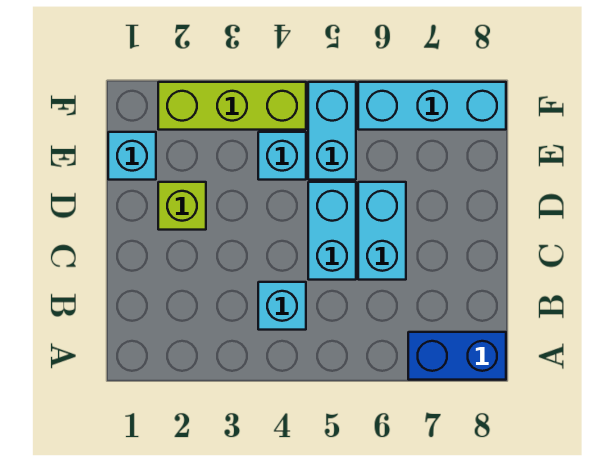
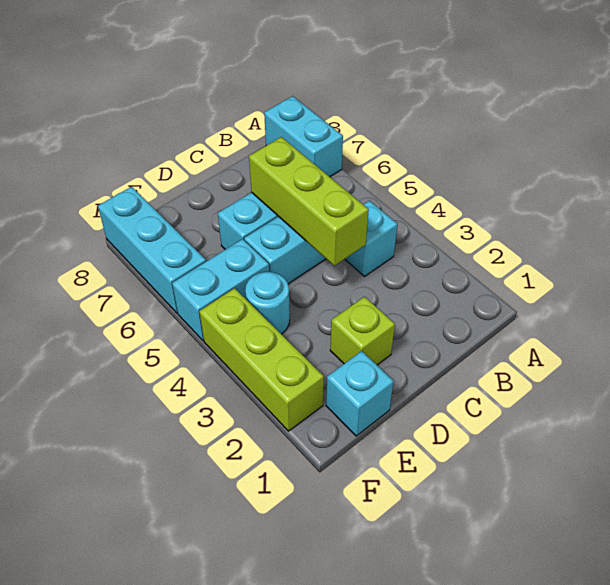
blue 1x2 brick [408,332,506,380] -> cyan 1x2 brick [264,96,343,177]
none -> lime 1x3 brick [249,137,369,266]
cyan 1x1 brick [258,132,306,180] -> cyan 1x1 round brick [245,272,290,334]

